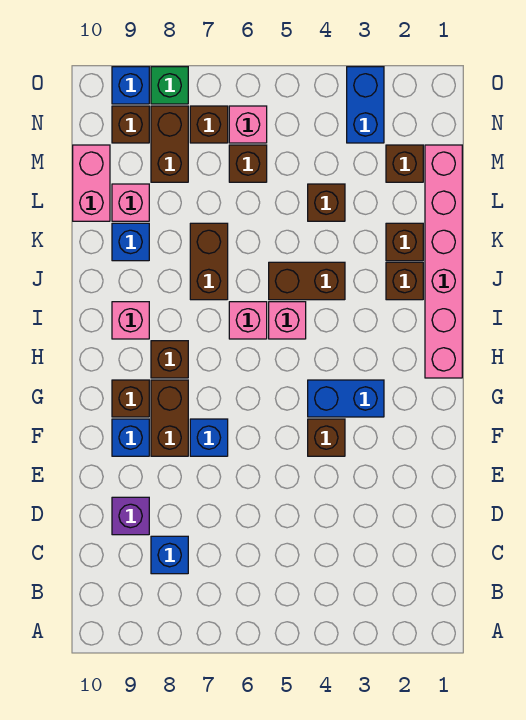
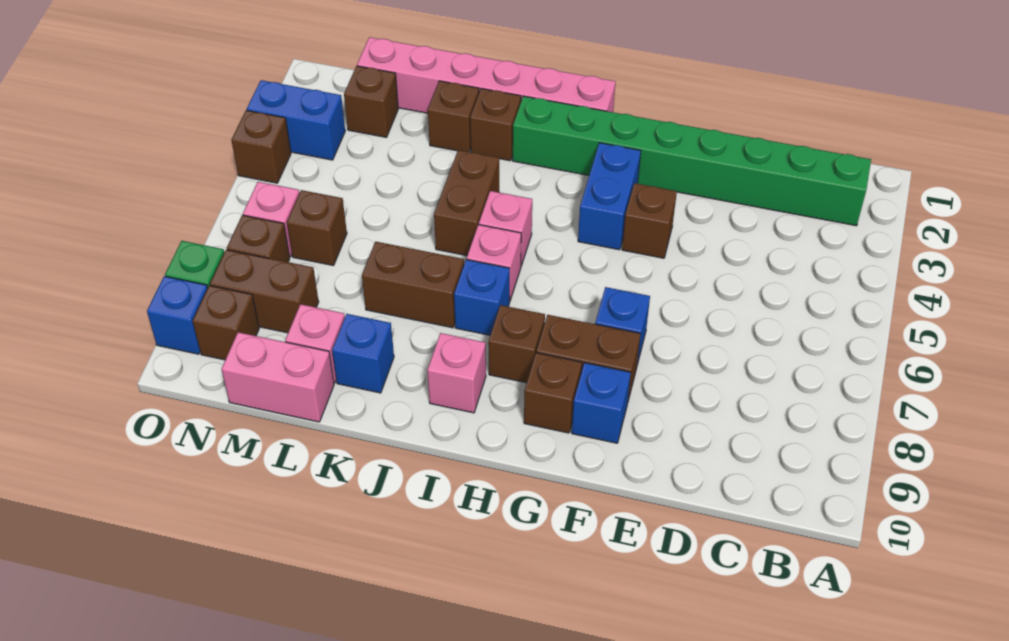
none -> green 1x8 brick [513,96,871,226]
blue 1x1 brick [151,536,188,574] -> blue 1x1 brick moved to [454,259,510,335]
purple 1x1 brick [112,497,149,535] -> none
brown 1x1 brick [308,184,345,221] -> brown 1x1 brick moved to [231,110,291,183]

